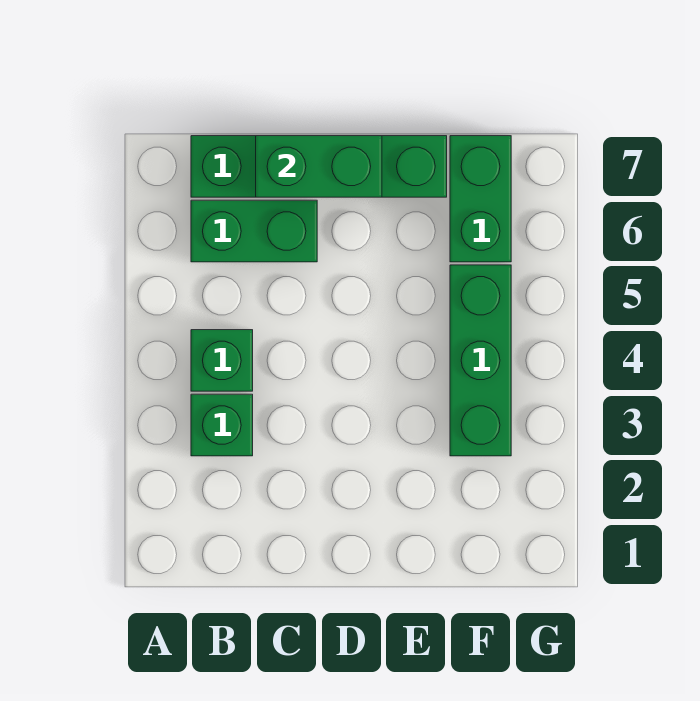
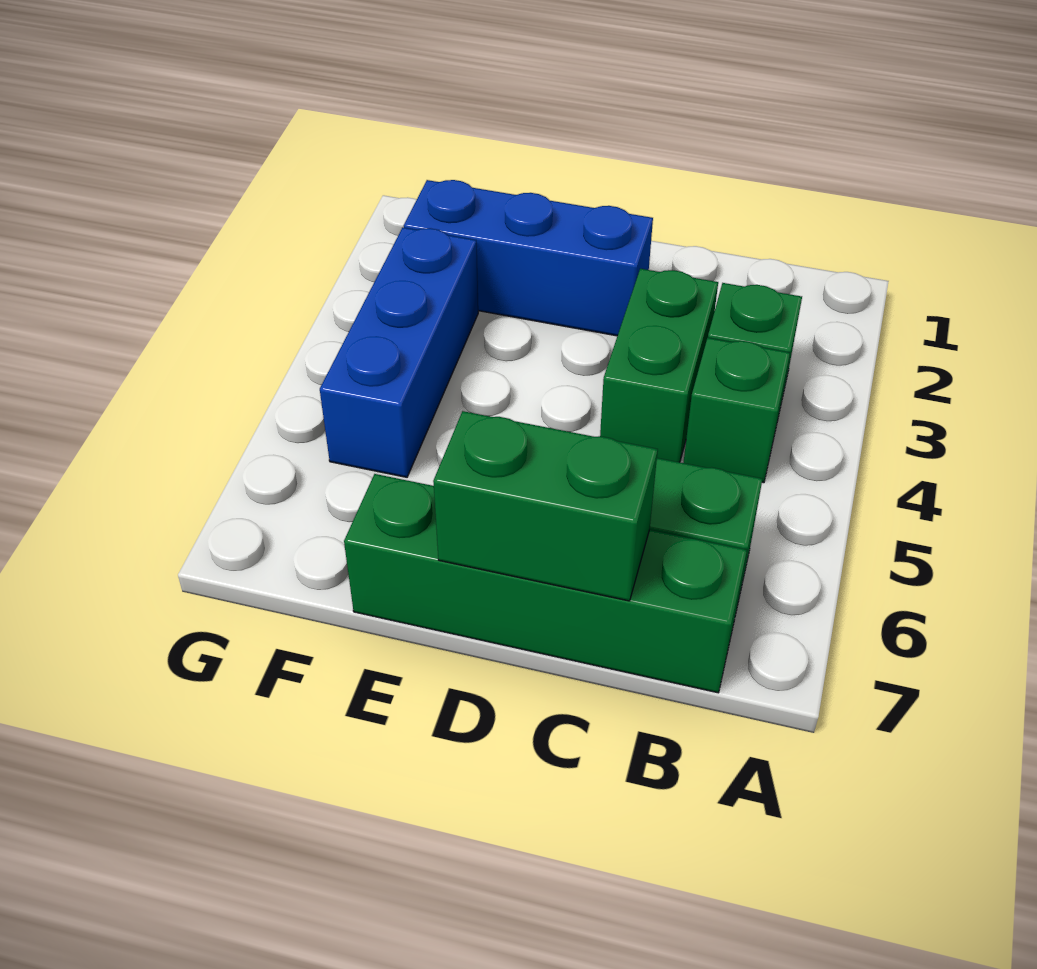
none -> blue 1x3 brick [404,180,653,336]
green 1x3 brick [450,265,511,456] -> blue 1x3 brick [320,228,478,477]
green 1x2 brick [450,136,511,262] -> green 1x2 brick moved to [600,269,718,462]

